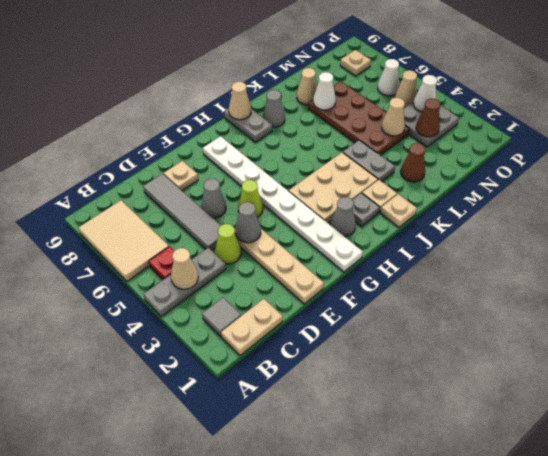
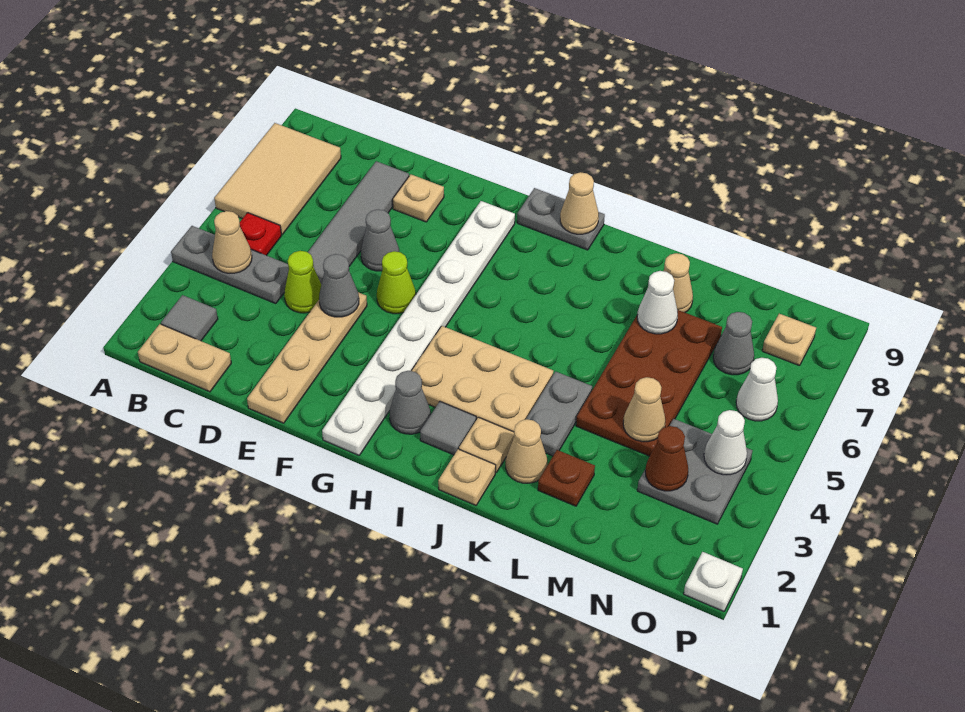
grey 1x1 plate [353,193,380,226] -> grey 1x1 tile [420,402,476,455]
grey 1x2 plate [224,109,272,142] -> grey 1x2 plate turned to [517,188,605,250]
grey 1x1 cone [263,90,285,127] -> grey 1x1 cone moved to [713,312,754,375]
brown 1x1 cone [401,143,425,182] -> brown 1x1 plate [538,450,595,506]
tan 1x1 cone [395,70,417,107] -> tan 1x1 cone moved to [506,419,547,483]
none -> white 1x1 plate [684,552,743,611]

